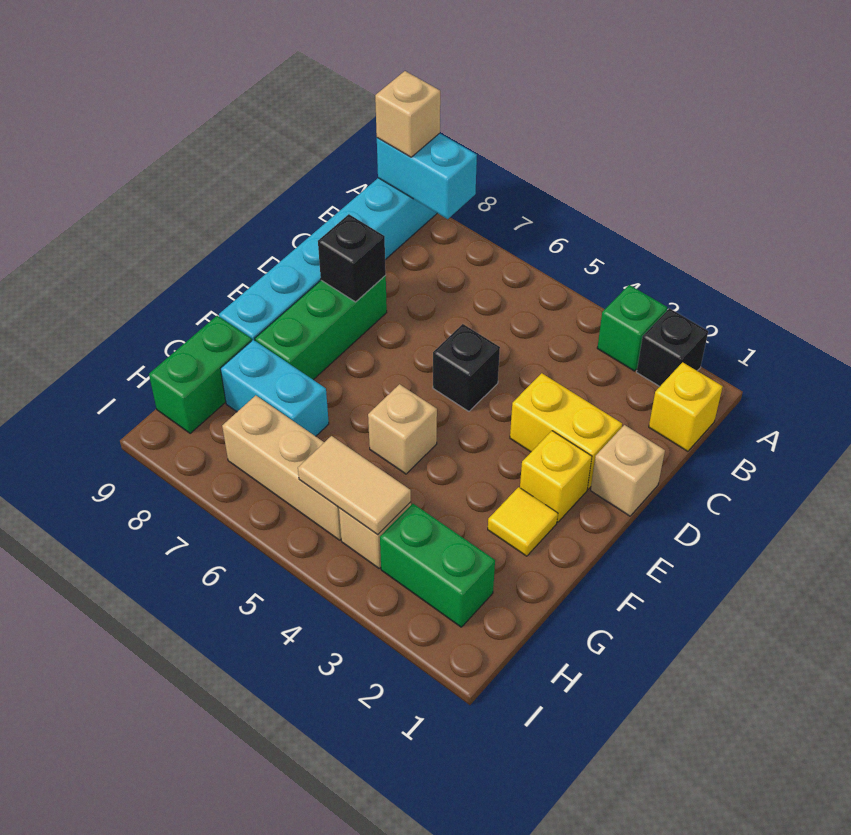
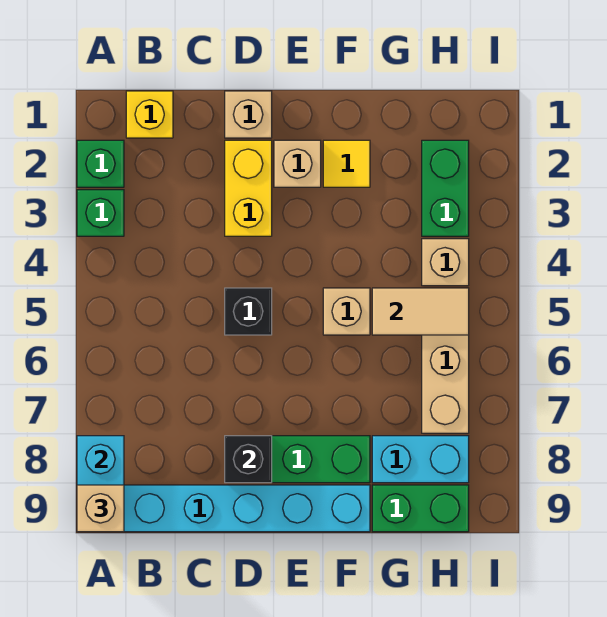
black 1x1 brick [637,308,708,386] -> green 1x1 brick [77,140,124,187]
yellow 1x1 brick [520,431,592,522] -> tan 1x1 brick [274,140,321,187]
cyan 1x2 brick [221,340,329,436] -> cyan 1x2 brick turned to [372,436,469,483]
tan 1x2 tile [298,436,411,535] -> tan 1x2 tile turned to [372,288,469,335]

